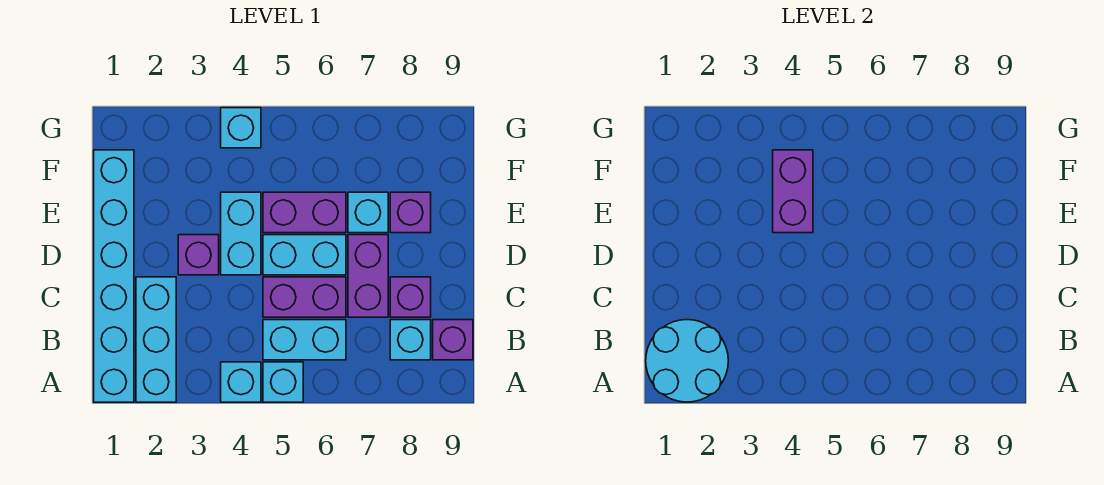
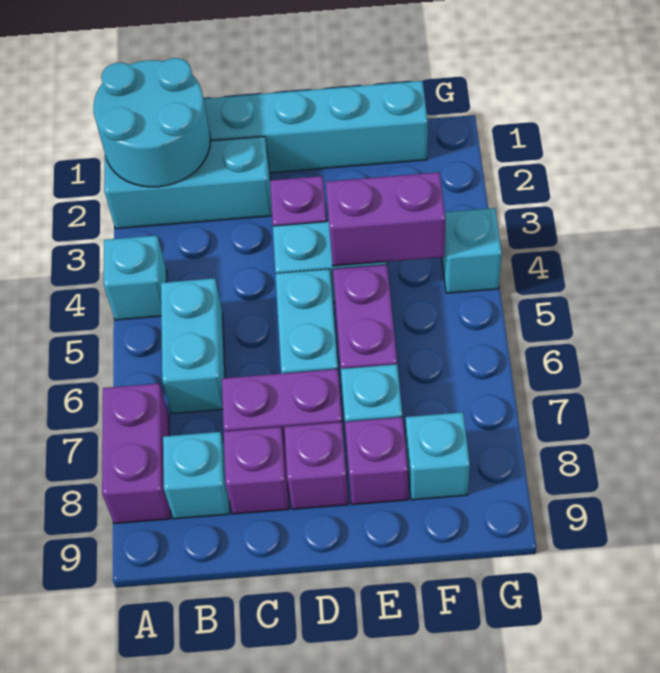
cyan 1x1 brick [263,362,303,402] -> cyan 1x1 brick moved to [406,412,470,500]
purple 1x1 brick [433,320,473,360] -> purple 1x1 brick moved to [284,422,349,509]
purple 1x2 brick [263,277,346,317] -> purple 1x2 brick moved to [102,384,171,524]

